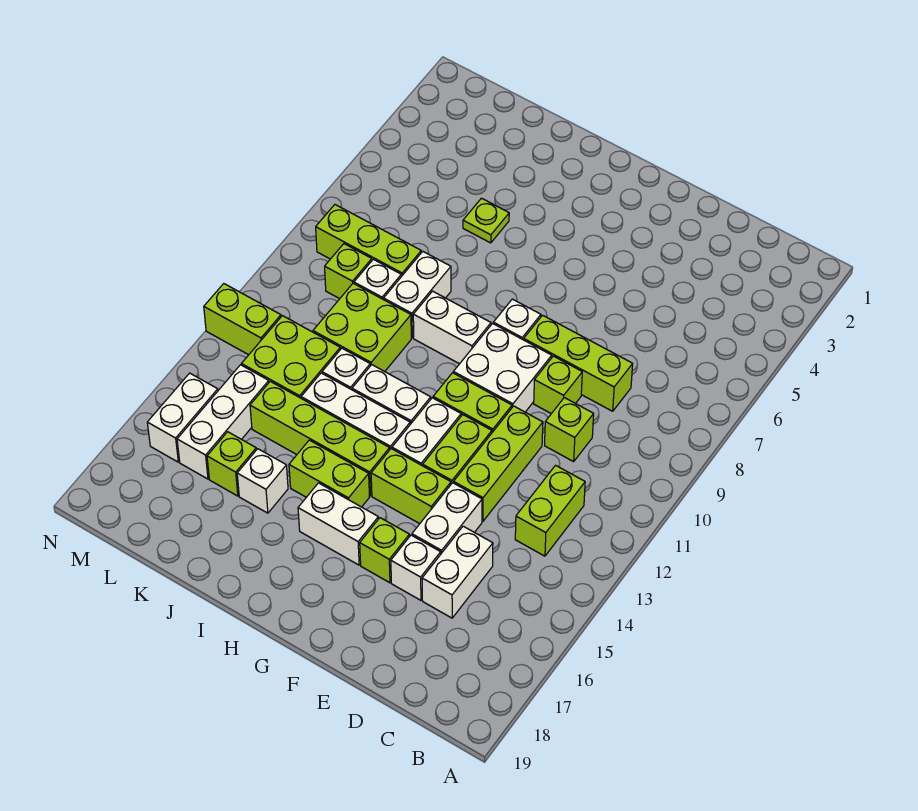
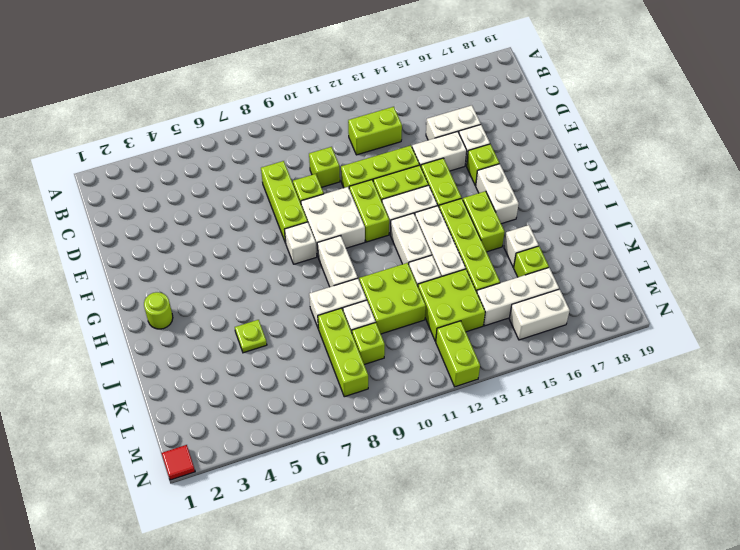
none -> lime 1x1 round brick [144,292,173,329]
none -> red 1x1 tile [162,445,195,480]

